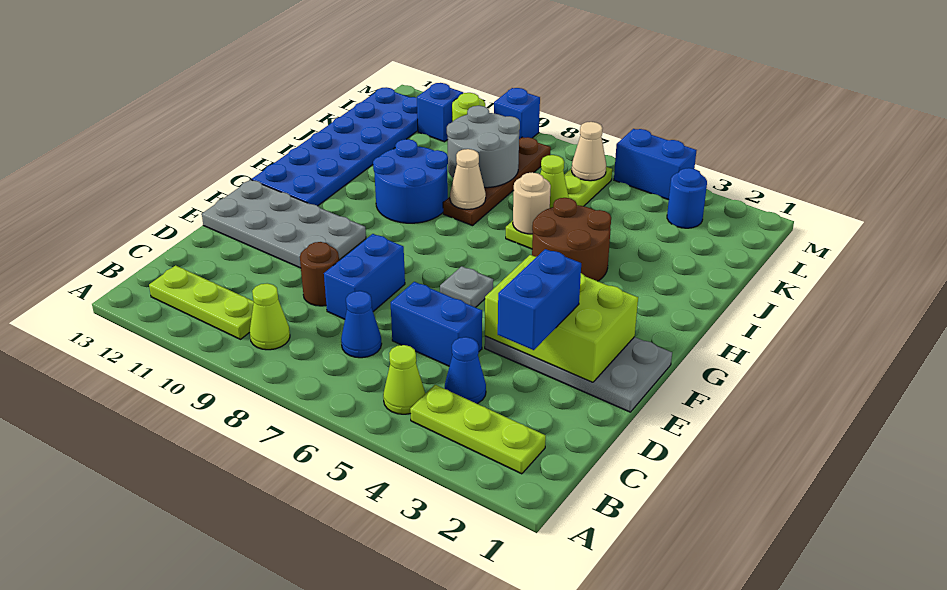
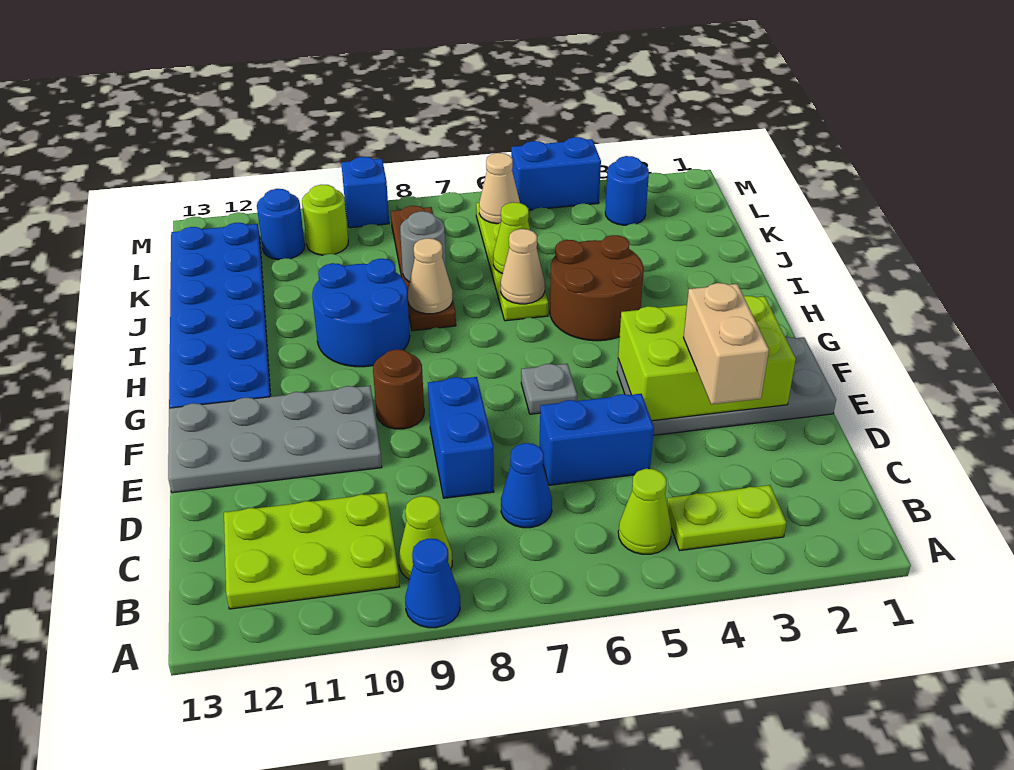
lime 1x3 plate [410,385,546,474] -> lime 1x2 plate [667,485,786,551]
lime 1x3 plate [149,265,254,339] -> lime 2x3 plate [224,493,400,609]
blue 1x1 cone [445,337,486,404] -> blue 1x1 cone moved to [405,539,460,628]
blue 1x2 brick [498,249,581,350] -> tan 1x2 brick [683,283,769,405]
brown 1x1 round brick [300,242,339,306] -> brown 1x1 round brick moved to [373,349,424,429]
tan 1x1 round brick [513,172,551,234] -> tan 1x1 cone [501,229,545,304]
grey 2x2 round brick [447,106,520,188] -> grey 1x1 round brick [400,211,446,282]
blue 1x1 brick [417,83,463,142] -> blue 1x1 round brick [257,189,305,260]

